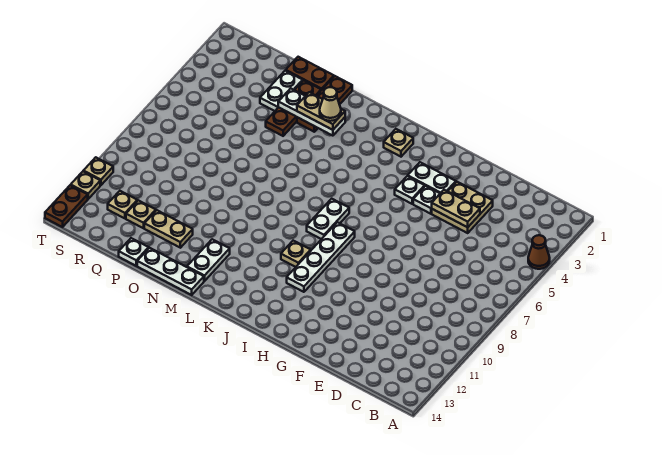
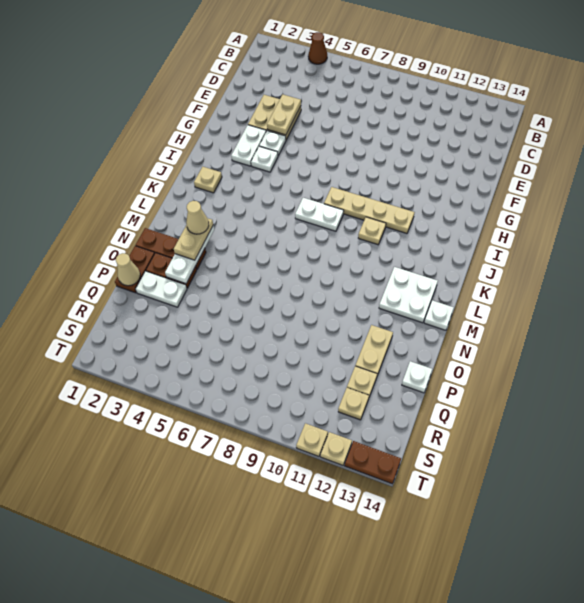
white 1x4 plate [287,222,355,292] -> tan 1x4 plate [324,187,415,233]
white 1x2 plate [187,239,230,281] -> white 2x2 plate [379,267,438,323]
white 1x3 plate [137,248,204,295] -> white 1x1 plate [424,300,454,330]
brown 1x3 plate [266,80,321,136] -> brown 1x2 plate [146,253,197,288]
none -> tan 1x1 cone [116,253,140,286]

